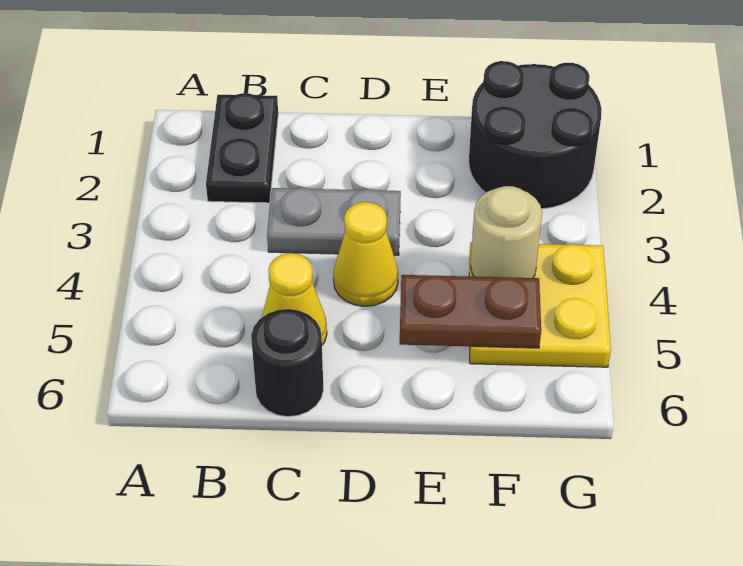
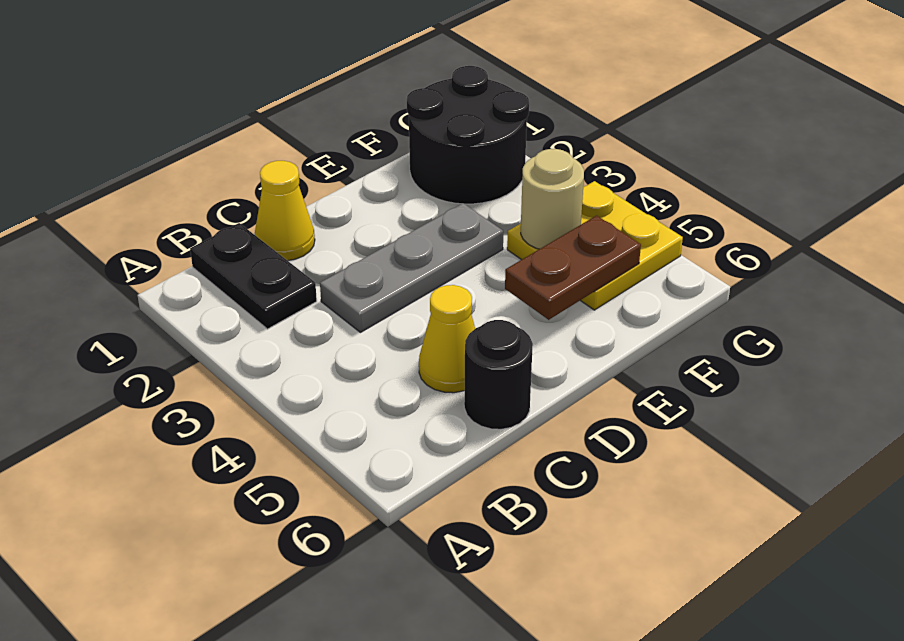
grey 1x2 plate [267,188,401,255] -> grey 1x3 plate [320,203,503,332]
yellow 1x1 cone [333,202,398,306] -> yellow 1x1 cone moved to [255,161,315,261]

